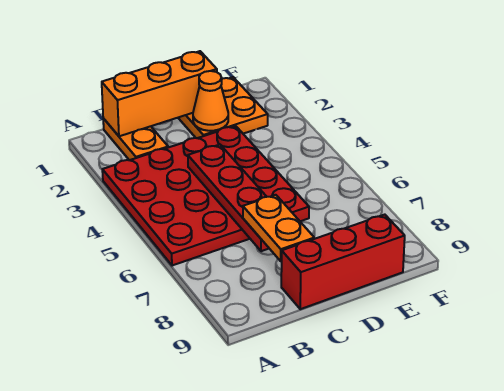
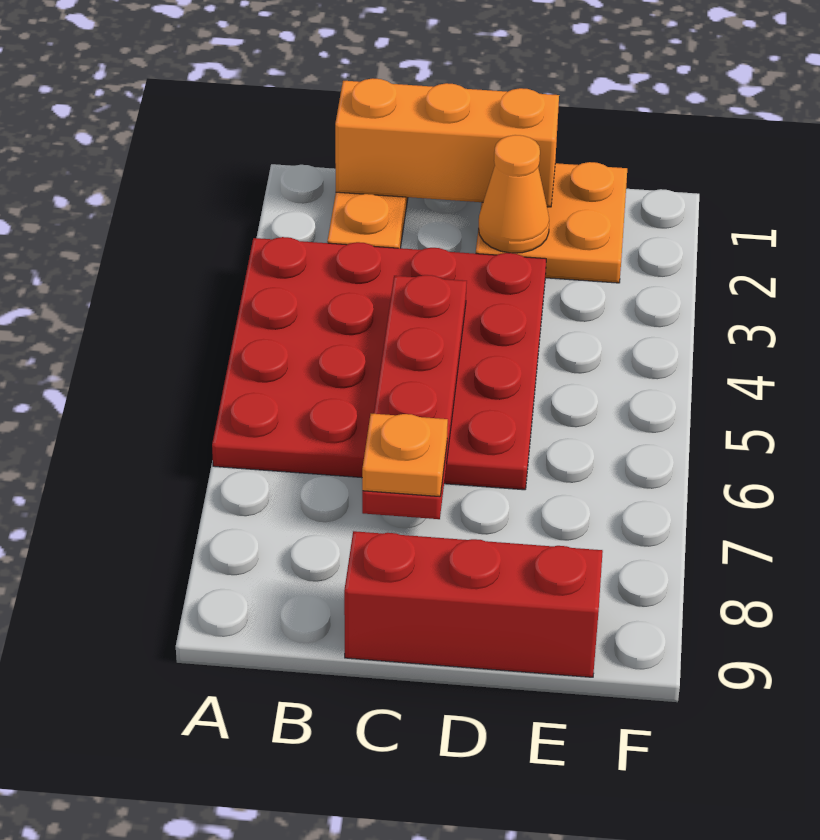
orange 1x2 plate [243,195,314,261] -> orange 1x1 plate [362,414,448,497]

